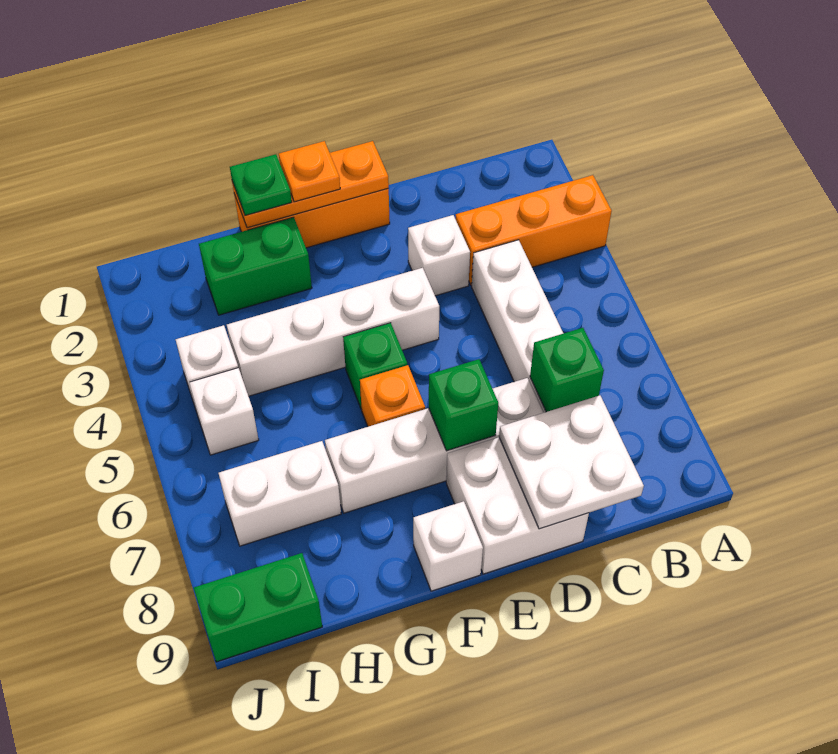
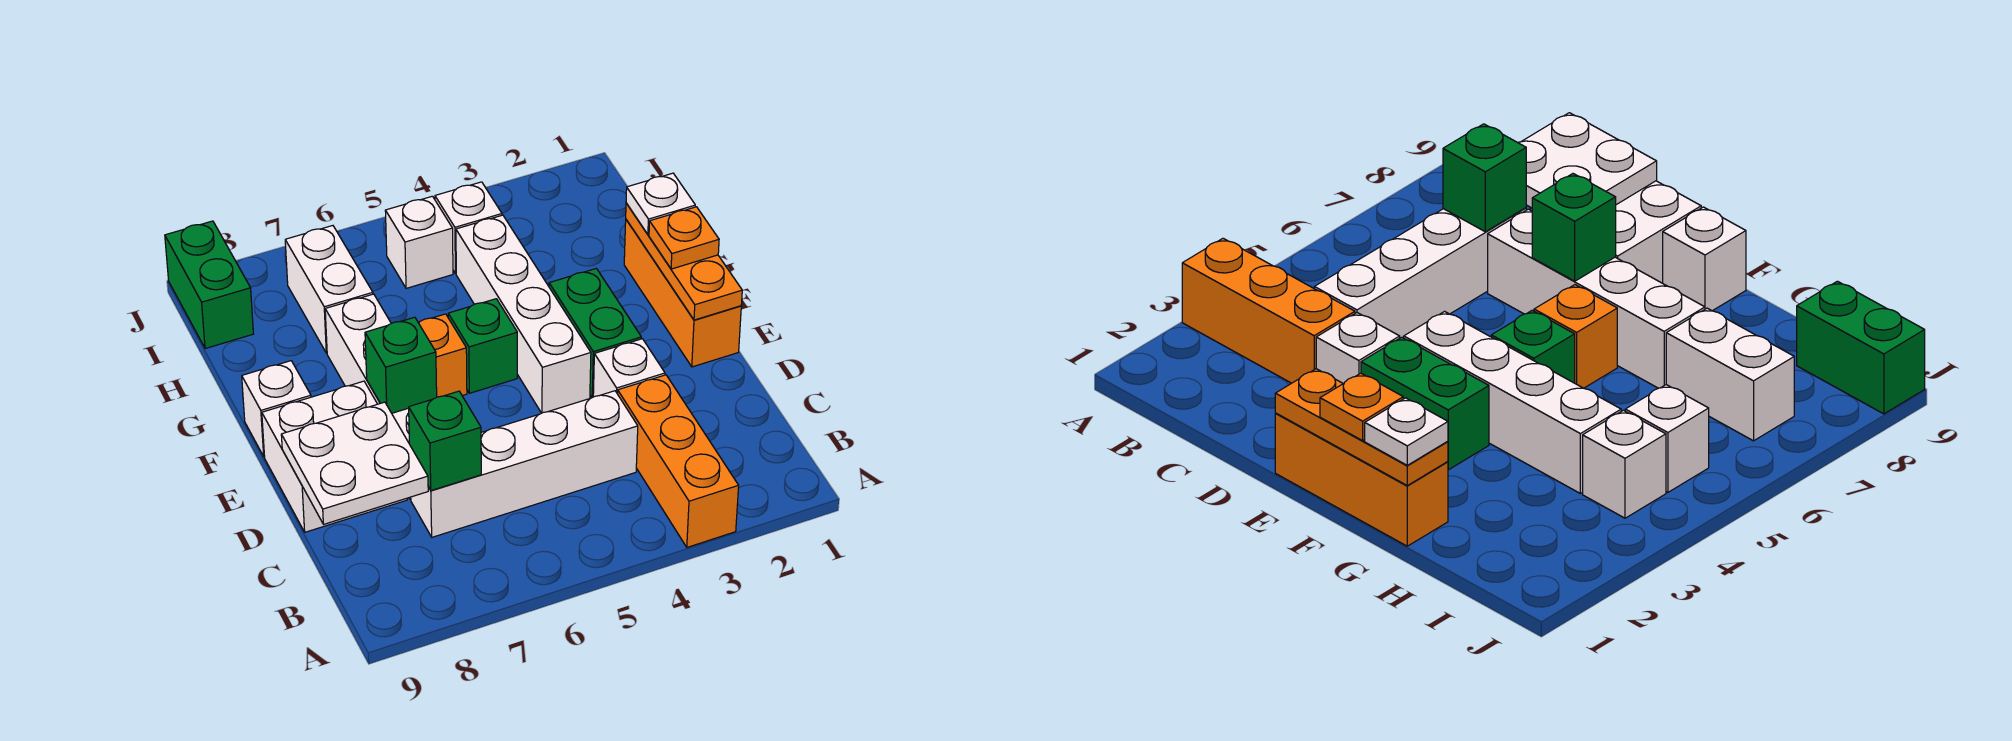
green 1x1 plate [230,154,292,215] -> white 1x1 plate [626,173,695,235]
green 1x2 brick [199,217,312,315] -> green 1x2 brick moved to [549,268,641,397]

